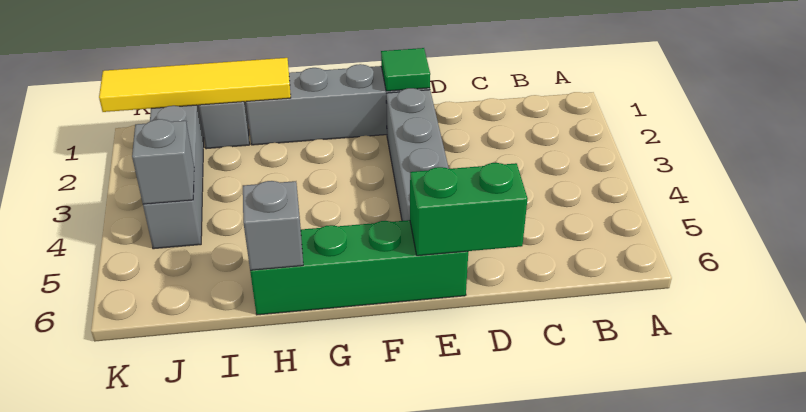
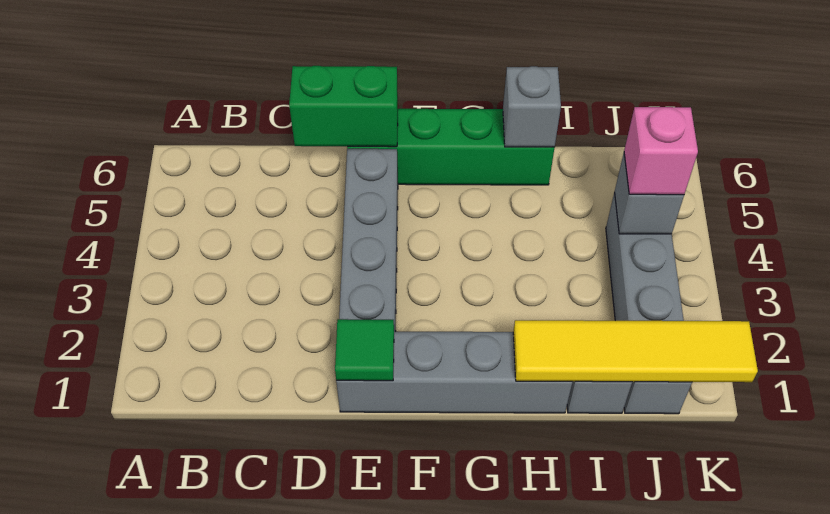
none -> pink 1x1 brick [624,107,698,195]

